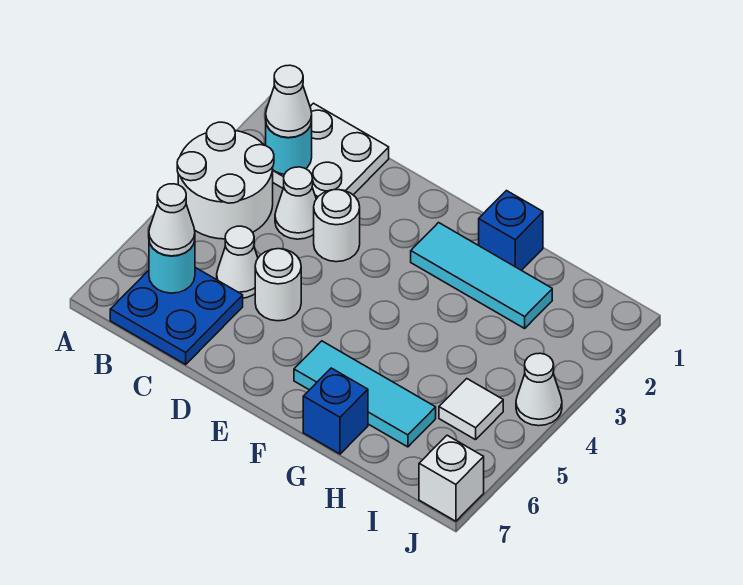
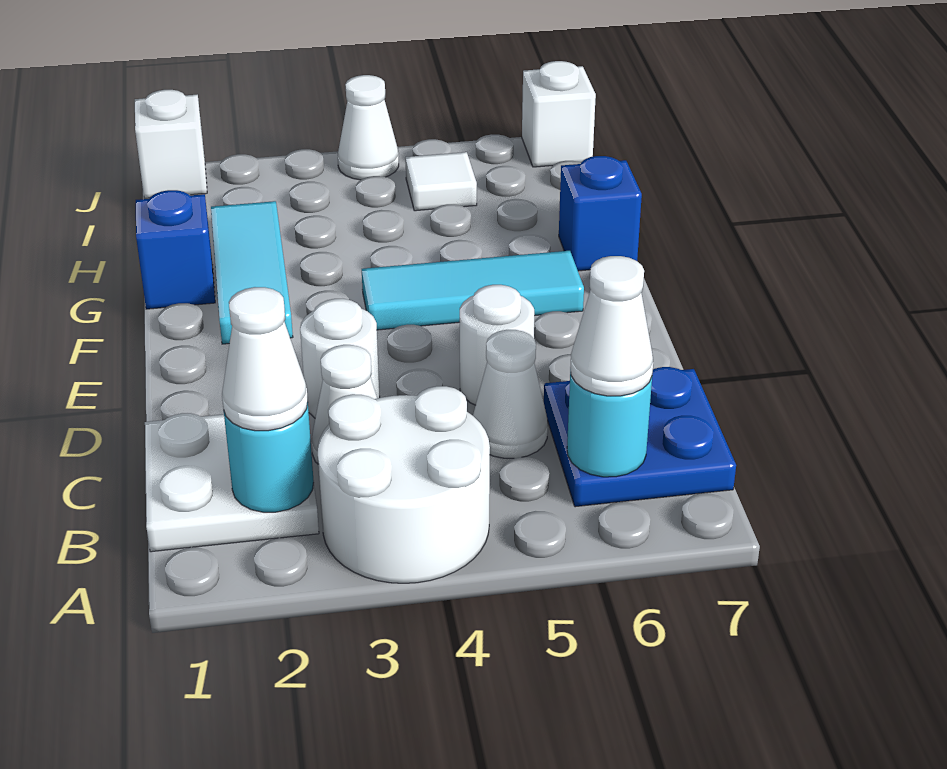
cyan 1x3 tile [294,341,436,447] -> cyan 1x3 tile turned to [362,251,584,330]
none -> white 1x1 brick [135,90,207,198]

